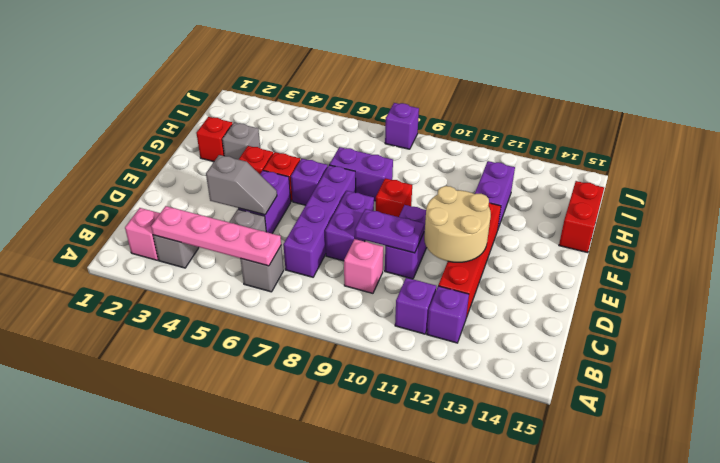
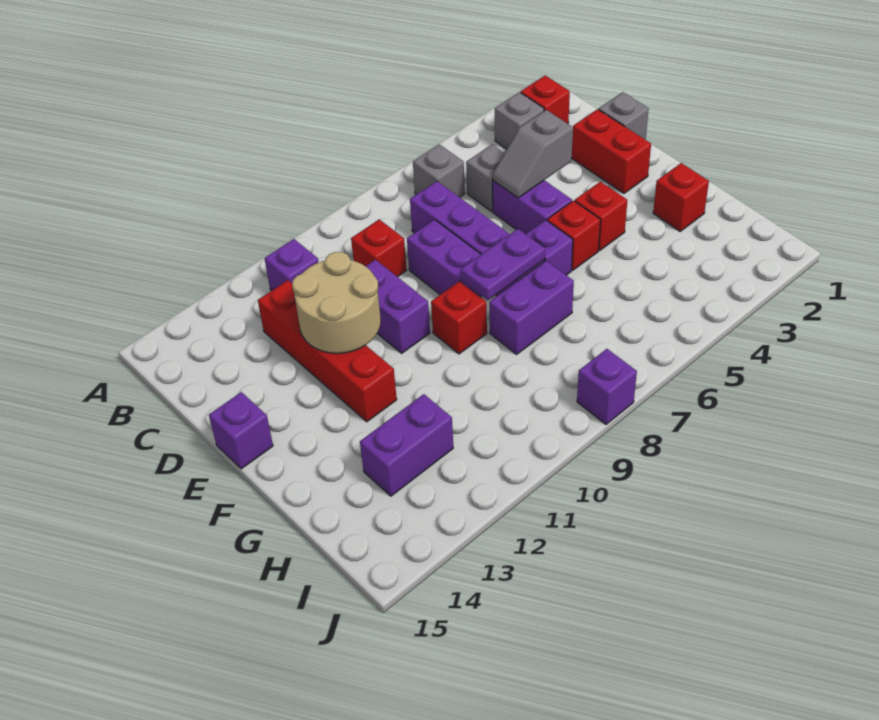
pink 1x1 brick [125,208,160,260] -> red 1x1 brick [521,76,570,124]
pink 1x4 plate [151,206,281,266] -> none
purple 1x1 brick [427,286,469,343] -> purple 1x1 brick moved to [209,392,273,469]
pink 1x1 brick [344,239,383,293] -> red 1x1 brick [351,219,407,277]
purple 1x2 plate [355,209,424,253] -> purple 1x2 plate moved to [461,229,545,300]
grey 1x1 brick [222,123,260,159] -> grey 1x1 brick moved to [599,92,649,140]
purple 1x2 brick [475,161,515,228] -> purple 1x2 brick turned to [360,394,453,496]
red 1x2 brick [559,181,604,253] -> red 1x2 brick moved to [572,109,651,193]

